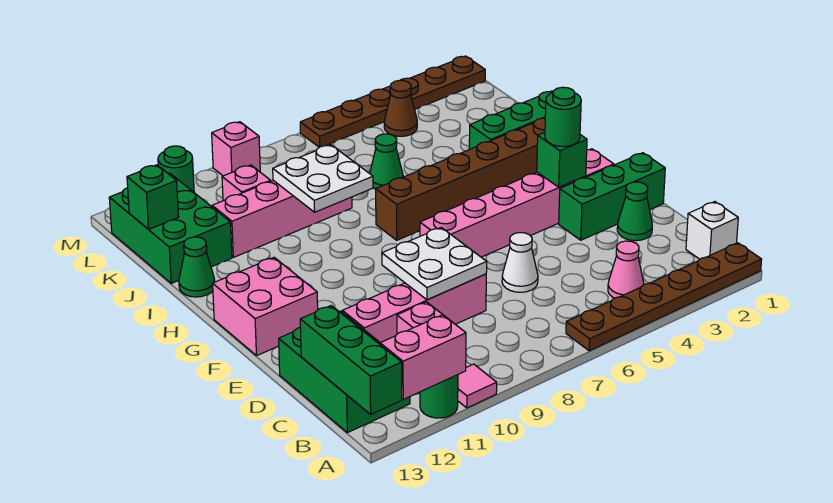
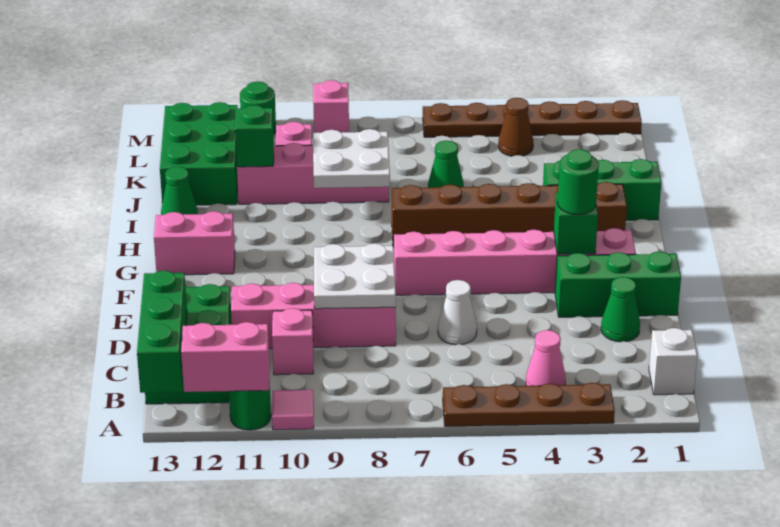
brown 1x6 plate [566,243,762,351] -> brown 1x4 plate [443,383,615,427]
pink 2x2 brick [213,257,318,356] -> pink 1x2 brick [154,211,235,275]
green 1x1 brick [127,165,178,229] -> green 1x1 brick moved to [235,105,274,167]

